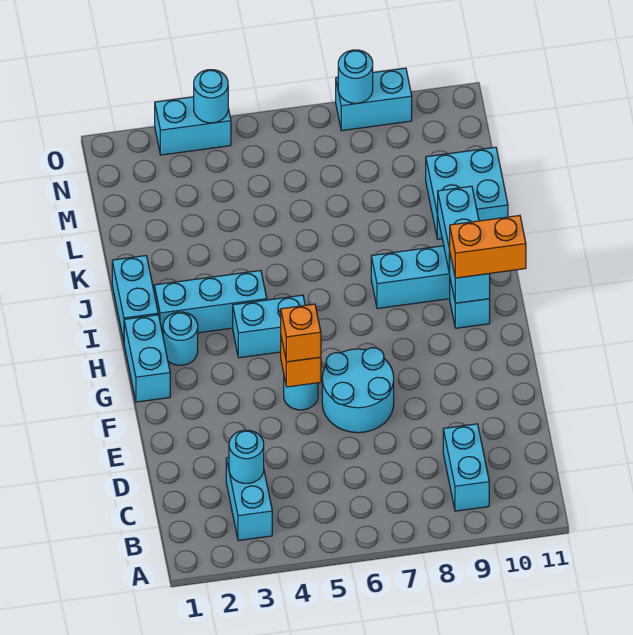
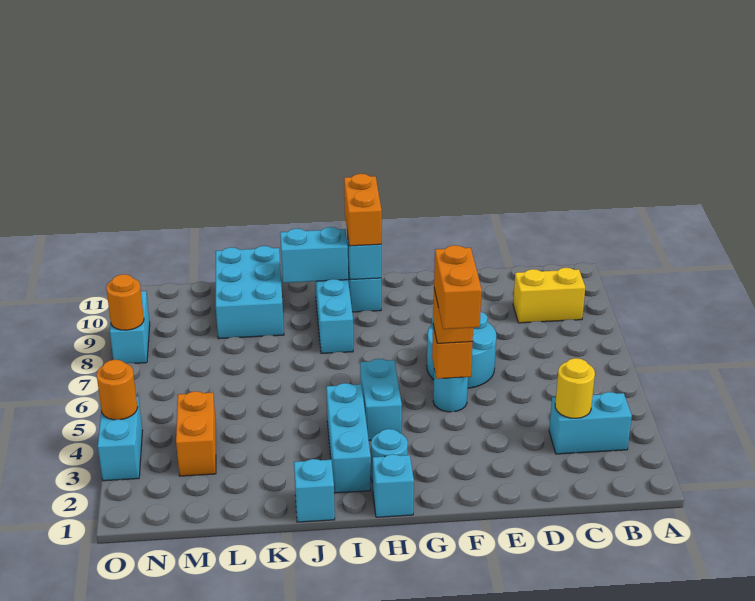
cyan 1x2 brick [443,424,489,511] -> yellow 1x2 brick [513,268,585,323]
cyan 1x1 round brick [229,430,264,483] -> yellow 1x1 round brick [555,358,595,418]
none -> orange 1x2 brick [434,245,482,329]
cyan 1x2 brick [124,315,170,402] -> cyan 1x1 brick [373,454,414,517]
cyan 1x2 brick [112,256,158,341] -> cyan 1x1 brick [294,459,335,522]
cyan 2x2 brick [426,147,508,239] -> cyan 2x3 brick [216,246,284,339]
none -> orange 1x2 brick [176,391,216,476]
cyan 1x1 round brick [194,70,228,123] -> orange 1x1 round brick [96,360,138,420]
cyan 1x1 round brick [338,50,373,103] -> orange 1x1 round brick [106,274,144,330]

